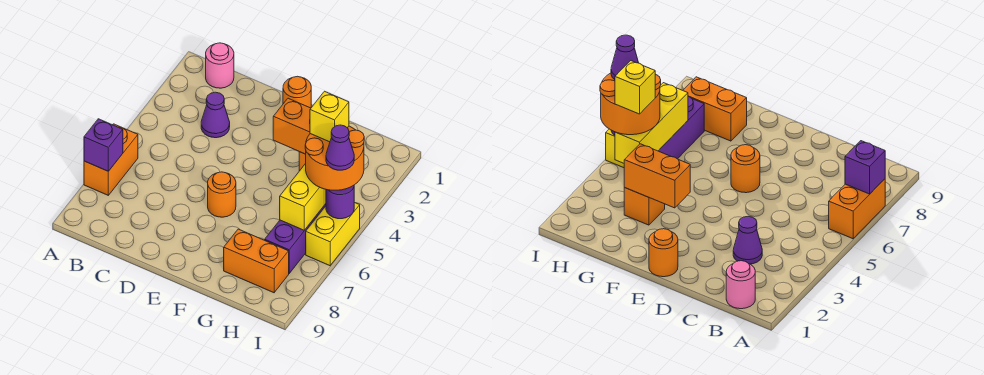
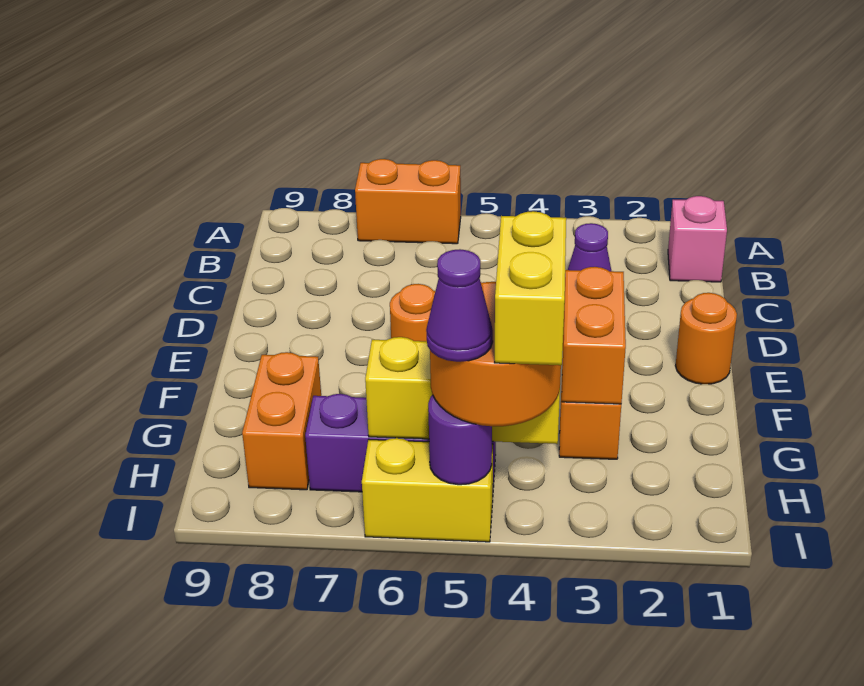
purple 1x1 brick [84,119,123,171] -> none
pink 1x1 round brick [206,43,234,88] -> pink 1x1 brick [668,196,727,282]
yellow 1x1 brick [310,91,349,142] -> yellow 1x2 brick [495,211,566,365]

